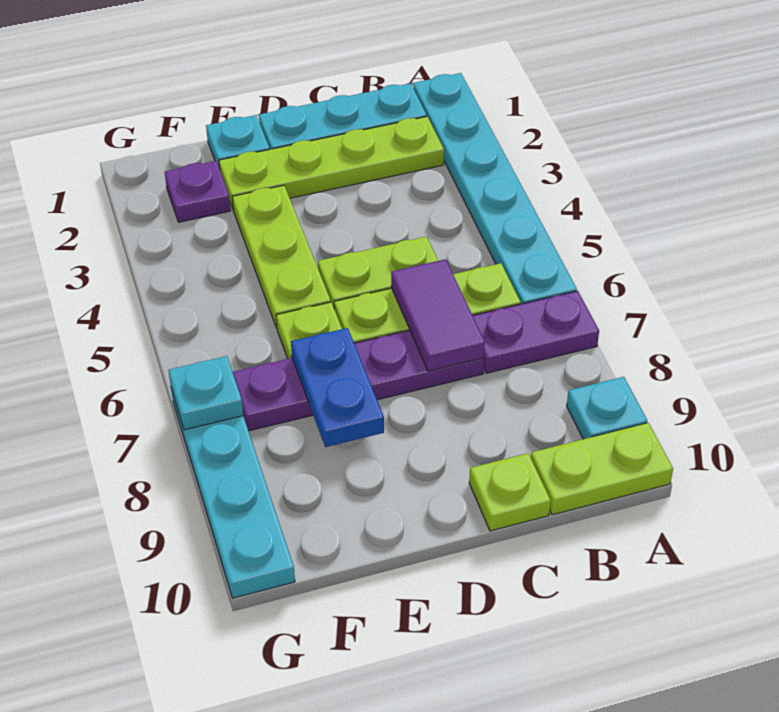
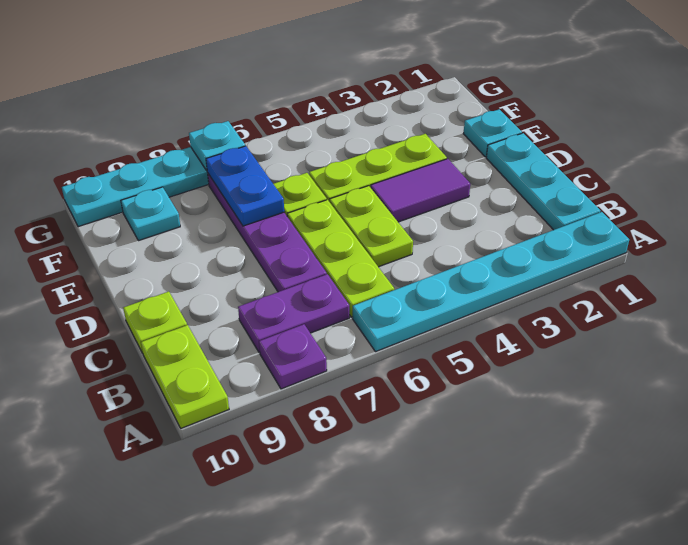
purple 1x2 plate [473,291,599,373] -> purple 1x2 plate turned to [238,274,349,353]
cyan 1x1 plate [567,377,647,439] -> cyan 1x1 plate moved to [121,187,180,241]
lime 1x4 plate [219,117,444,211] -> none
purple 1x2 tile [391,259,485,371] -> purple 1x2 tile moved to [371,159,470,222]
blue 1x2 plate [291,328,384,447] -> blue 1x2 plate turned to [206,146,284,226]
purple 1x1 plate [165,161,231,222] -> purple 1x1 plate moved to [259,324,327,389]

